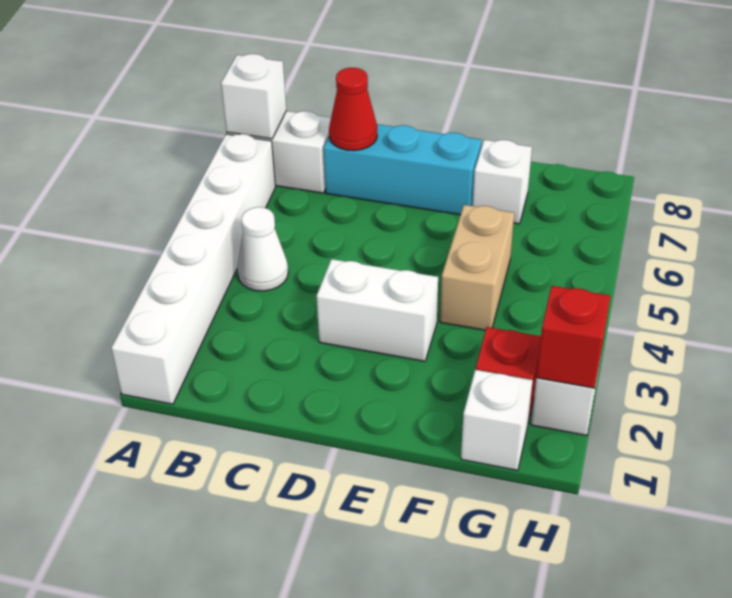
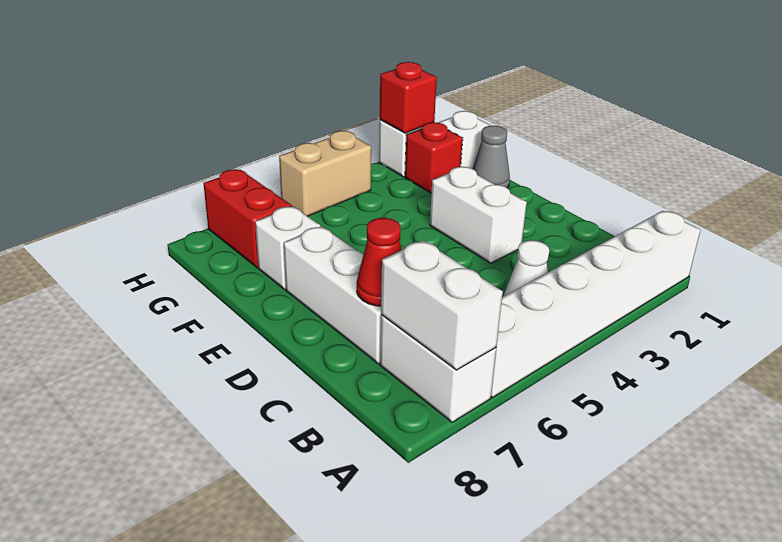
white 1x1 brick [221,54,286,139] -> white 1x2 brick [381,241,503,370]
cyan 1x3 brick [324,124,481,215] -> white 1x3 brick [284,226,381,364]
none -> grey 1x1 cone [473,126,510,188]
tan 1x2 brick [440,205,514,330] -> tan 1x2 brick moved to [279,131,371,216]
none -> red 1x2 brick [203,169,292,268]

